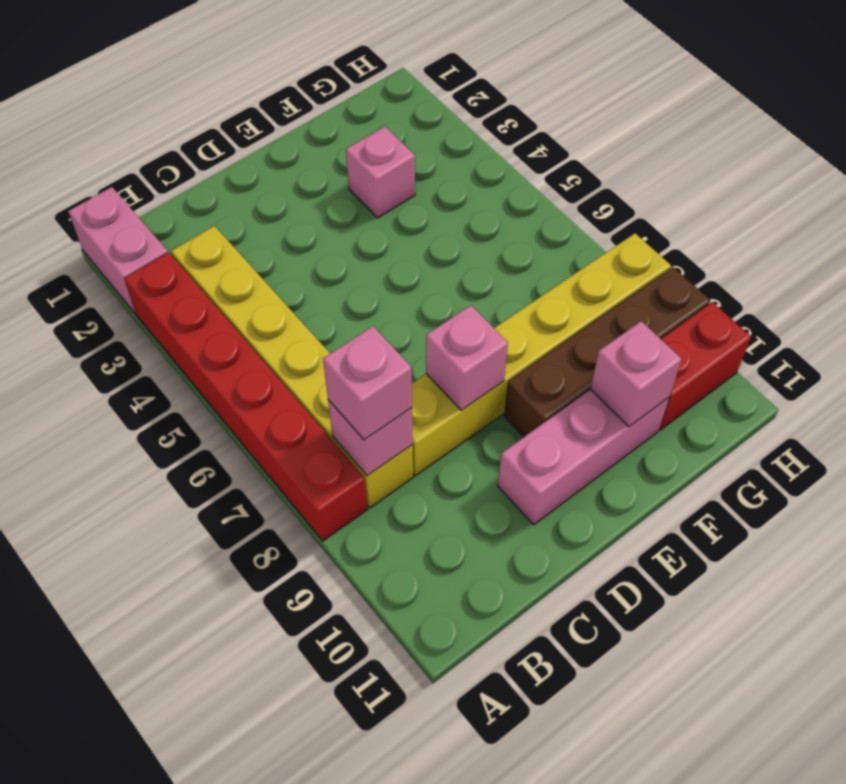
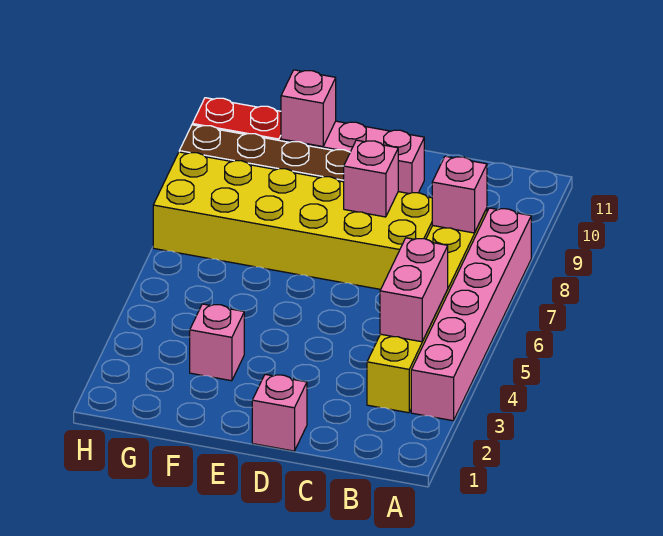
pink 1x2 brick [68,187,168,314] -> pink 1x2 brick moved to [380,238,448,342]
red 1x6 brick [124,252,367,541] -> pink 1x6 brick [411,208,531,421]
pink 1x1 brick [323,326,412,440] -> pink 1x1 brick moved to [252,374,307,451]
yellow 1x6 brick [412,233,671,476] -> yellow 2x6 brick [153,152,433,289]

